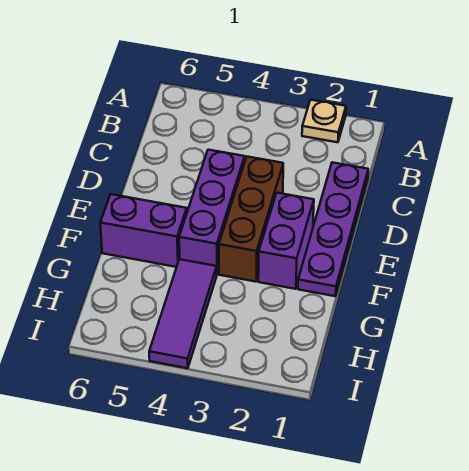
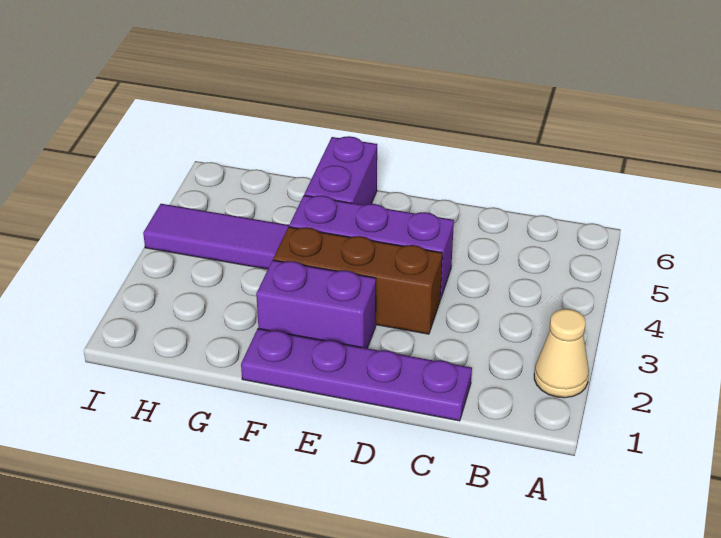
tan 1x1 plate [302,100,346,142] -> tan 1x1 cone [534,309,589,398]

